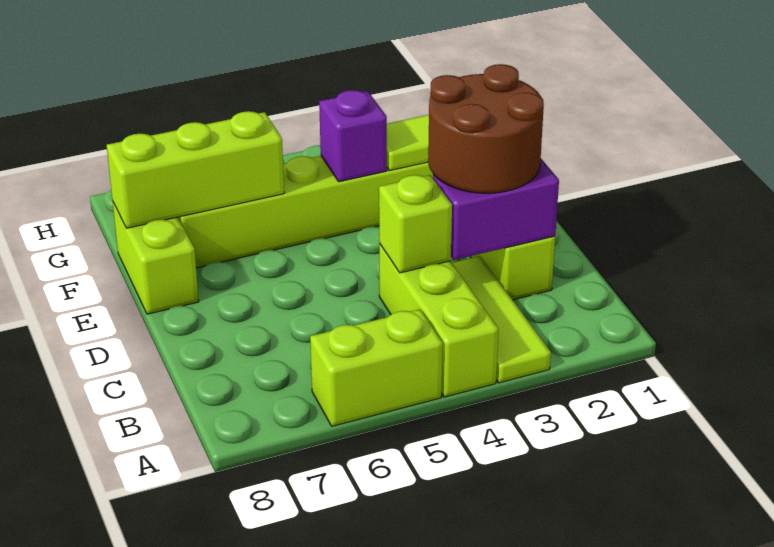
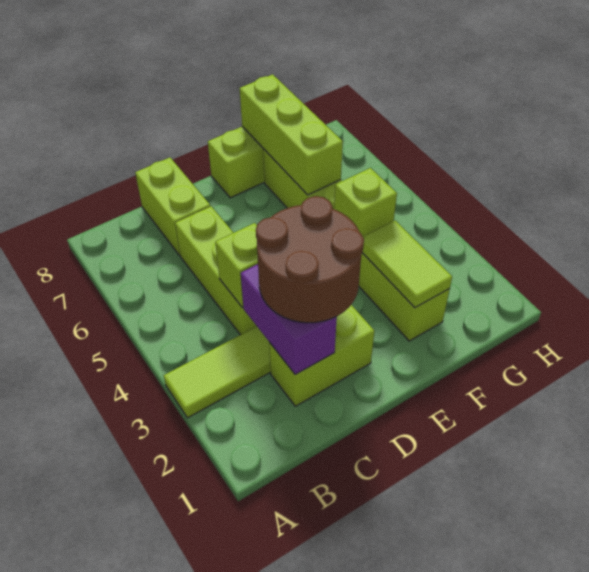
lime 1x3 brick [379,244,498,397] -> lime 1x3 brick turned to [175,206,256,335]
lime 1x2 brick [310,309,443,426] -> lime 1x2 brick moved to [135,158,210,255]
purple 1x1 brick [319,90,387,182] -> lime 1x1 brick [334,168,397,236]

